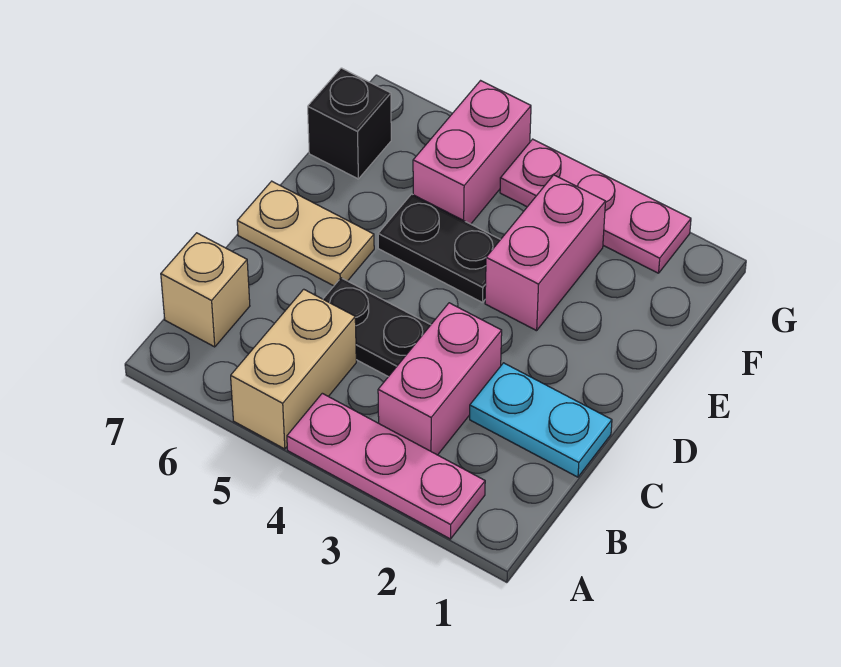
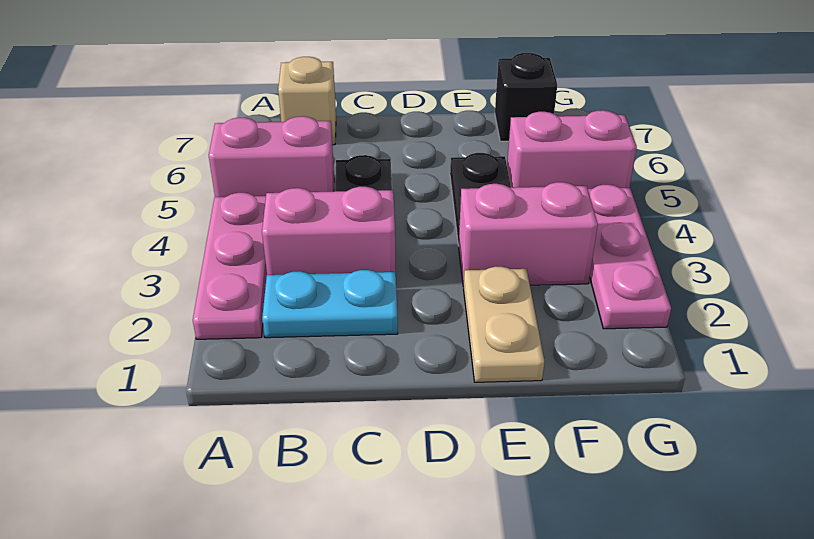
tan 1x2 brick [231,289,356,449] -> pink 1x2 brick [209,116,334,197]
cyan 1x2 plate [470,363,612,477] -> cyan 1x2 plate turned to [262,270,398,338]
tan 1x2 plate [237,181,374,286] -> tan 1x2 plate moved to [464,267,545,382]

